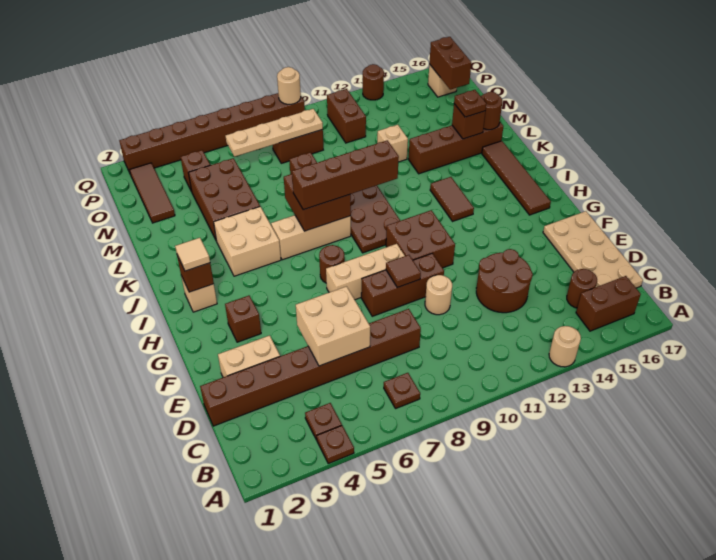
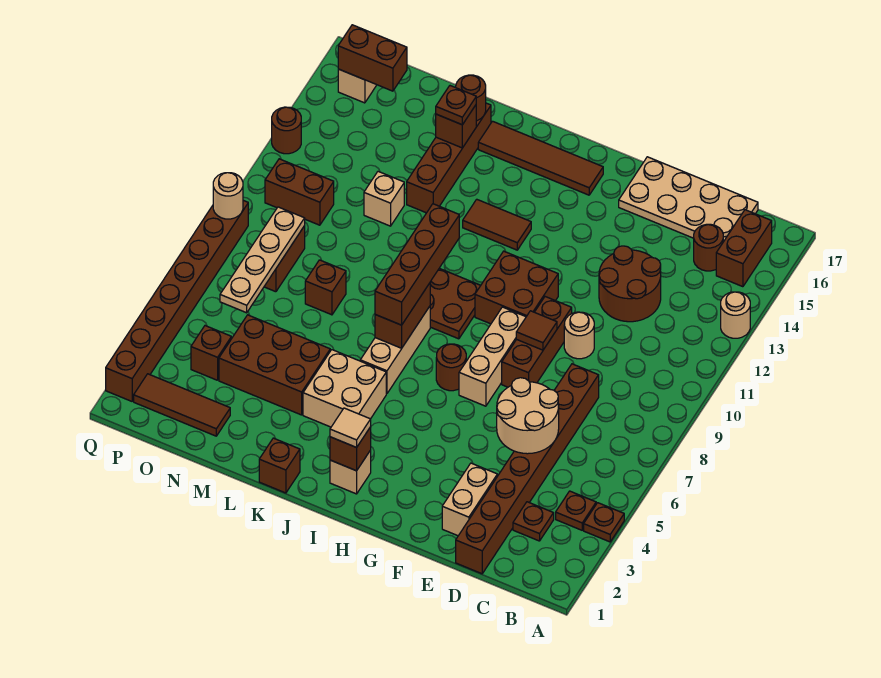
brown 1x1 plate [384,373,420,409] -> brown 1x1 plate moved to [513,502,554,541]
tan 2x2 brick [296,286,370,366] -> tan 2x2 round brick [497,378,559,454]
brown 1x1 brick [225,296,261,342] -> brown 1x1 brick moved to [259,438,300,493]
brown 2x2 brick [284,174,351,231] -> brown 1x2 brick [375,283,430,348]

